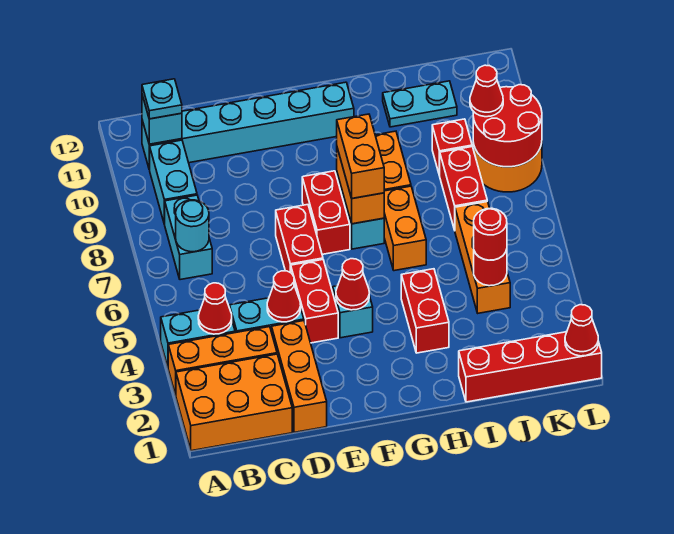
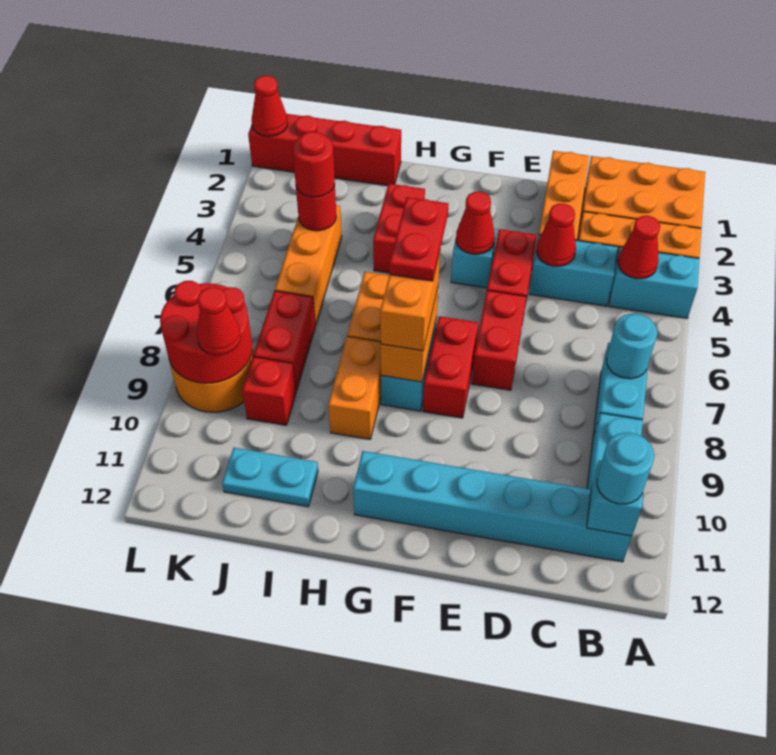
cyan 1x1 plate [142,79,182,119] -> cyan 1x1 round brick [597,433,654,504]
none -> red 1x2 plate [389,197,448,281]

